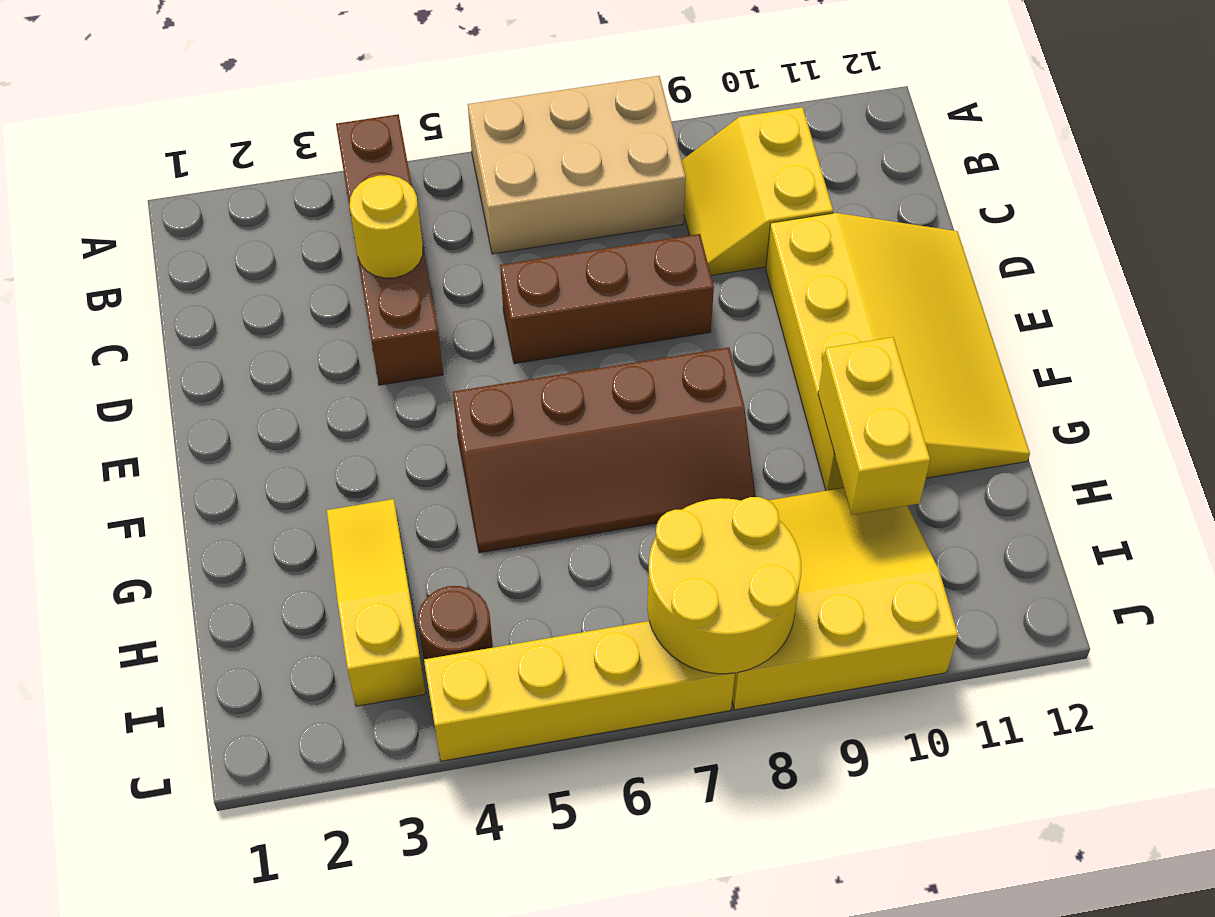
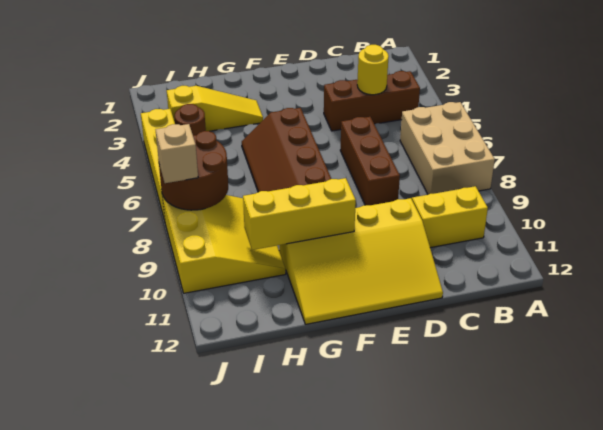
brown 1x4 brick [336,114,443,385] -> brown 1x3 brick [324,71,420,131]
yellow 1x2 brick [818,337,930,515] -> yellow 1x3 brick [243,178,356,250]
yellow 2x2 round brick [647,497,801,674] -> brown 2x2 round brick [158,131,228,210]
none -> tan 1x1 brick [156,124,198,183]

